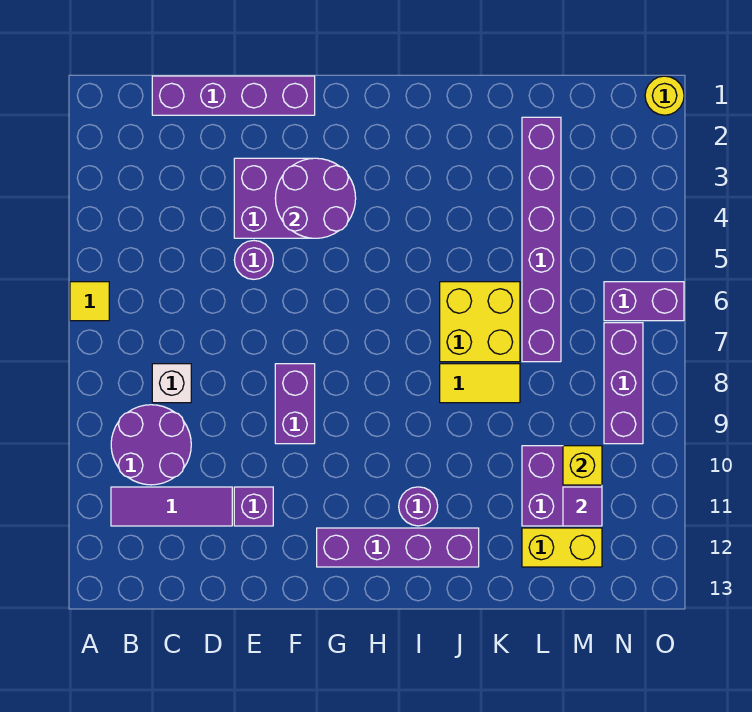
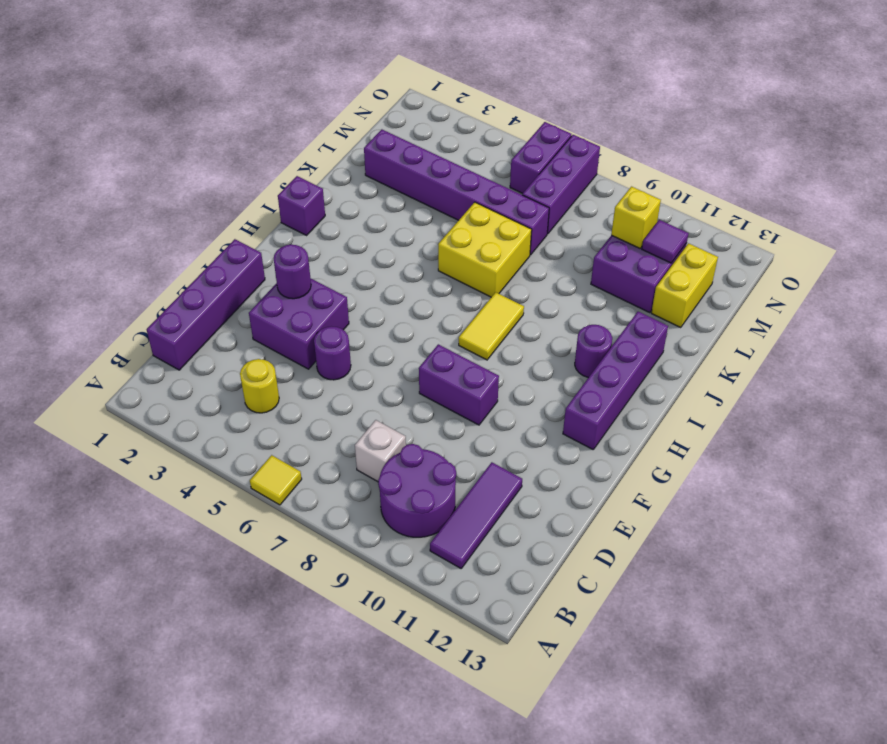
purple 1x1 brick [234,487,273,526] -> purple 1x1 brick moved to [278,176,325,235]
purple 2x2 round brick [275,158,356,238] -> purple 1x1 round brick [274,244,311,299]
yellow 1x2 tile [440,364,520,403] -> yellow 1x2 tile moved to [459,292,524,360]
purple 1x3 brick [604,323,643,444] -> purple 1x3 brick turned to [522,135,600,234]
yellow 1x1 round brick [645,76,684,115] -> yellow 1x1 round brick moved to [240,359,279,413]

